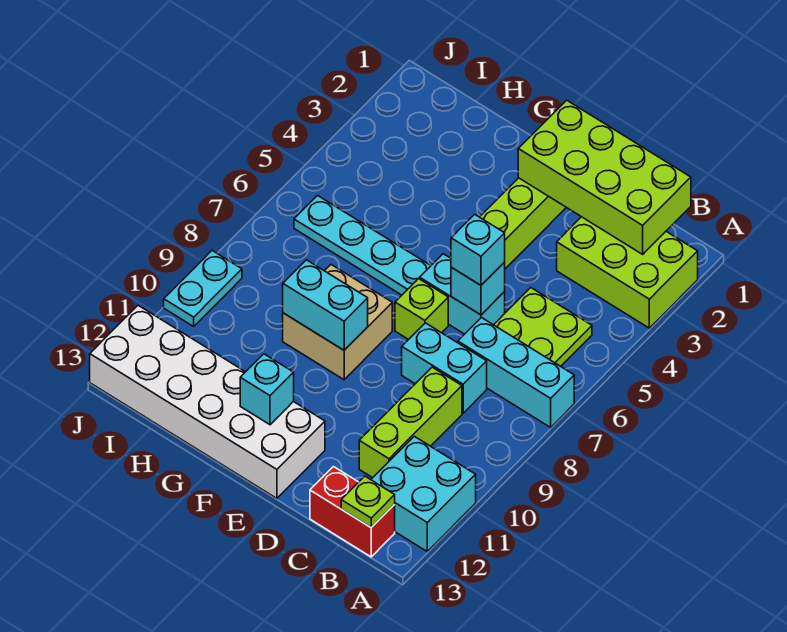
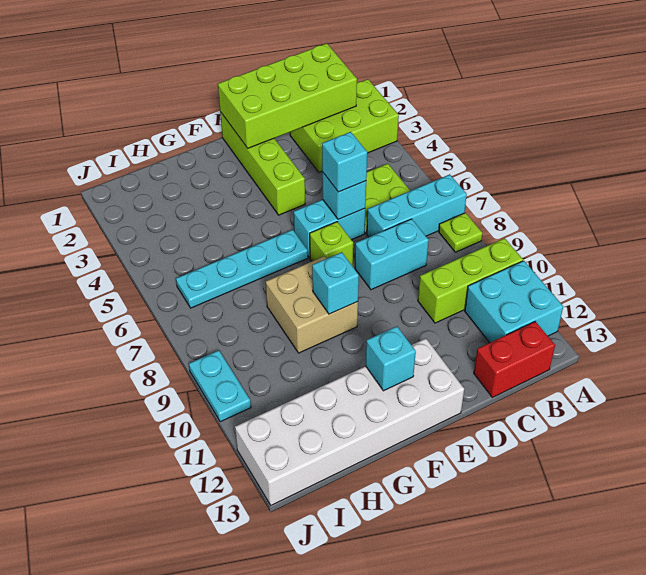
lime 1x1 plate [341,476,395,527] -> lime 1x1 plate moved to [439,213,482,252]
lime 1x3 brick [359,367,462,478] -> lime 1x3 brick turned to [418,238,523,323]
cyan 1x2 brick [283,260,368,350] -> cyan 1x1 brick [312,252,359,314]

